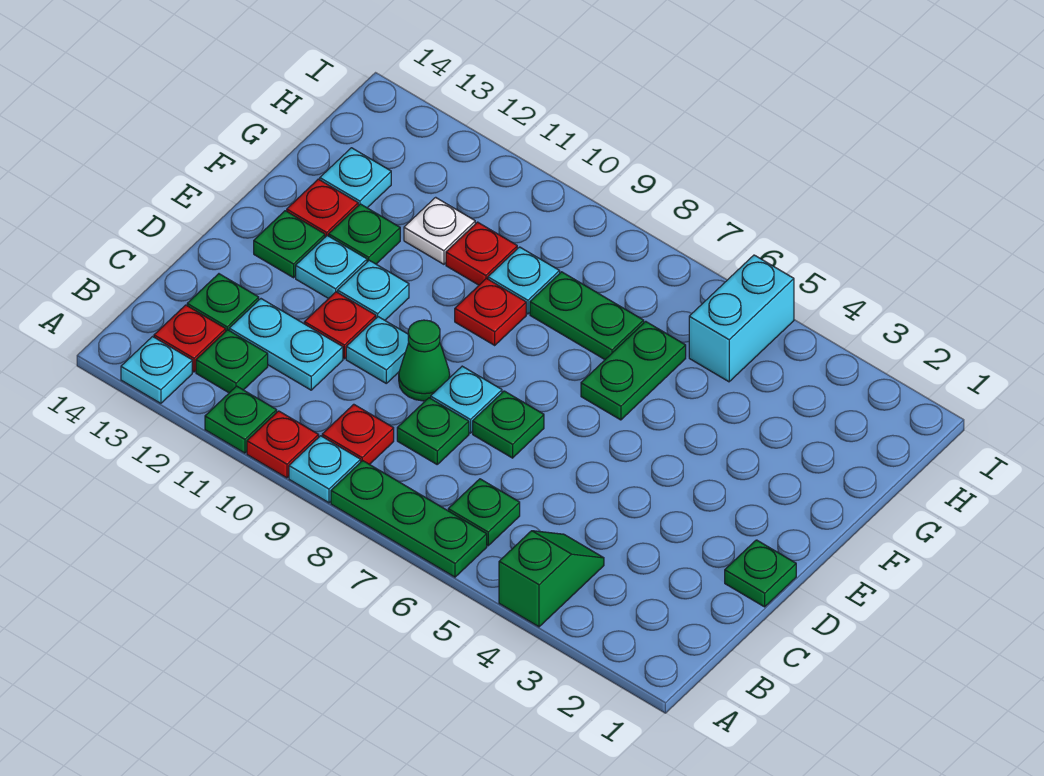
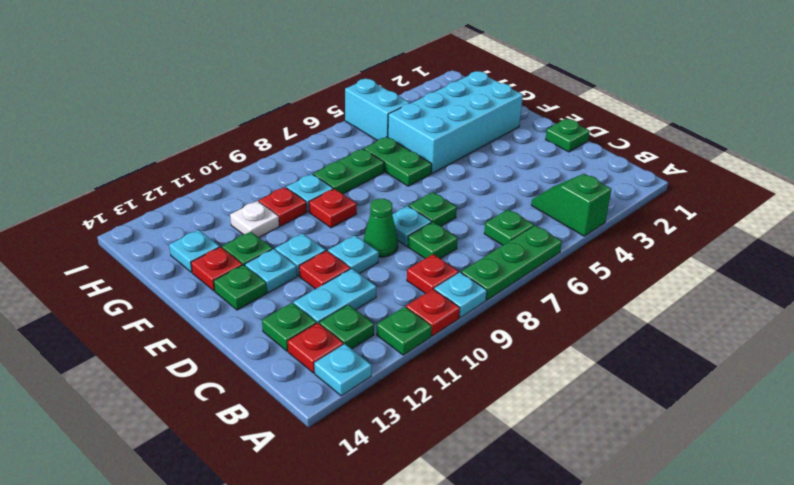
none -> cyan 2x4 brick [388,71,523,173]

